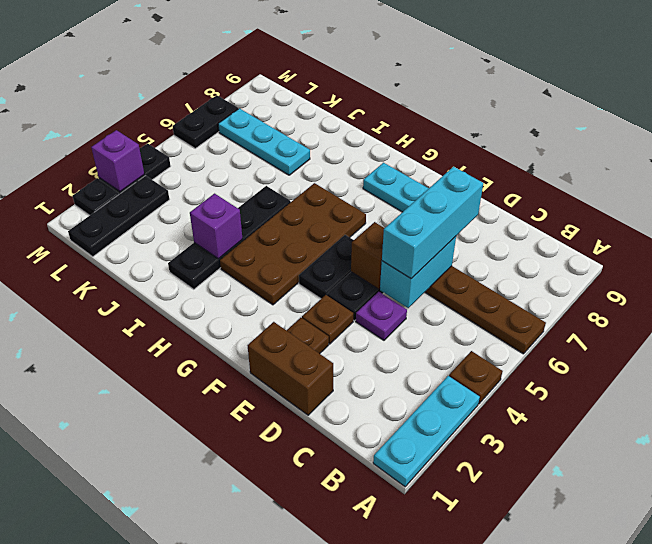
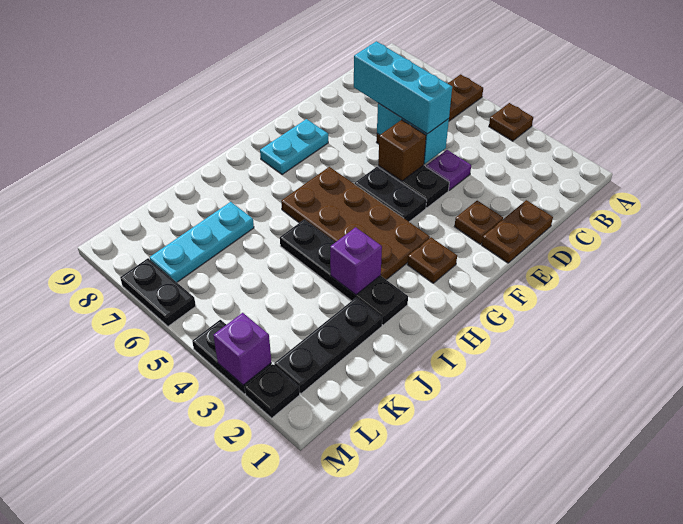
cyan 1x3 plate [373,376,480,487] -> none
brown 1x2 brick [247,322,333,415] -> brown 1x2 plate [482,200,553,263]
brown 1x1 plate [302,295,353,344] -> brown 1x1 plate moved to [407,237,457,283]
black 1x3 plate [68,176,169,257] -> black 1x3 plate turned to [274,298,382,394]

